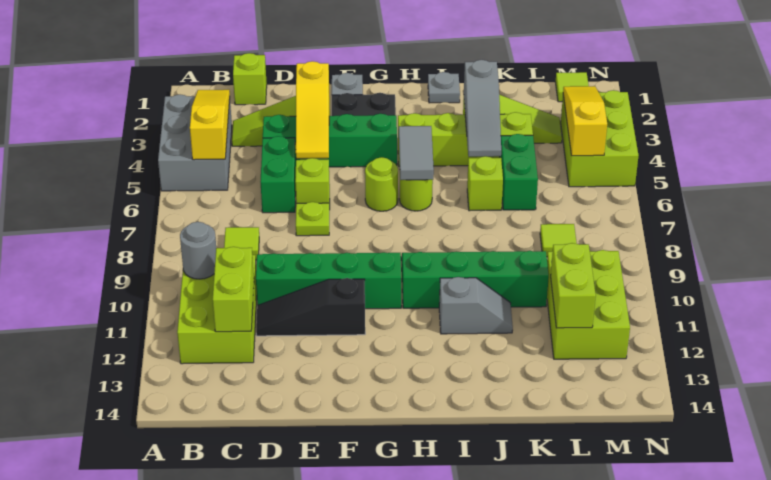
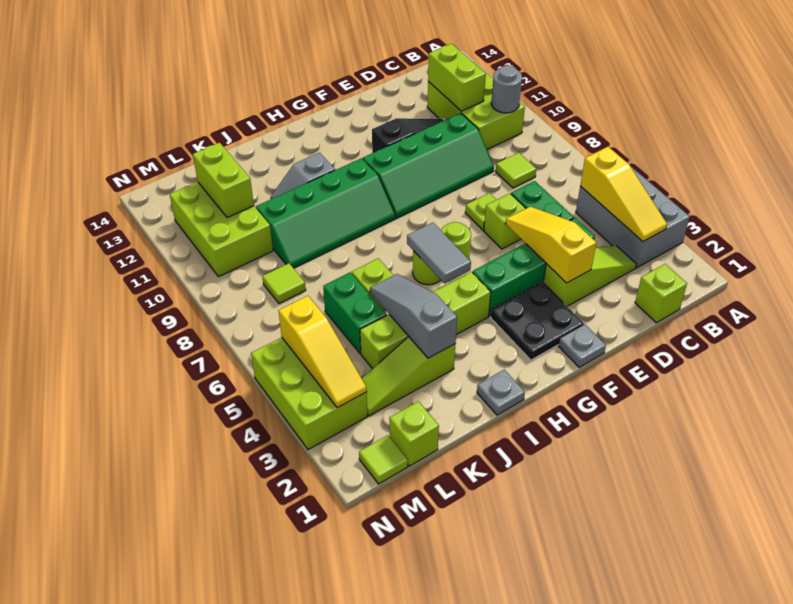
none -> lime 1x1 brick [389,402,439,466]

